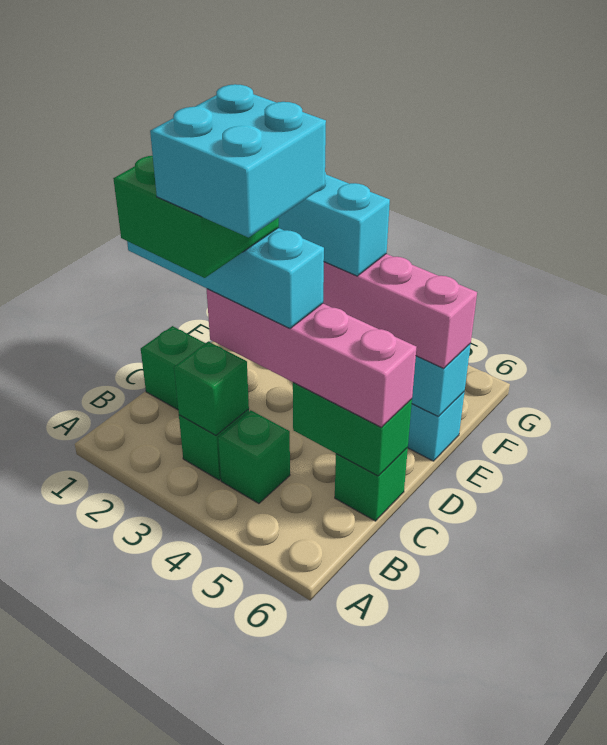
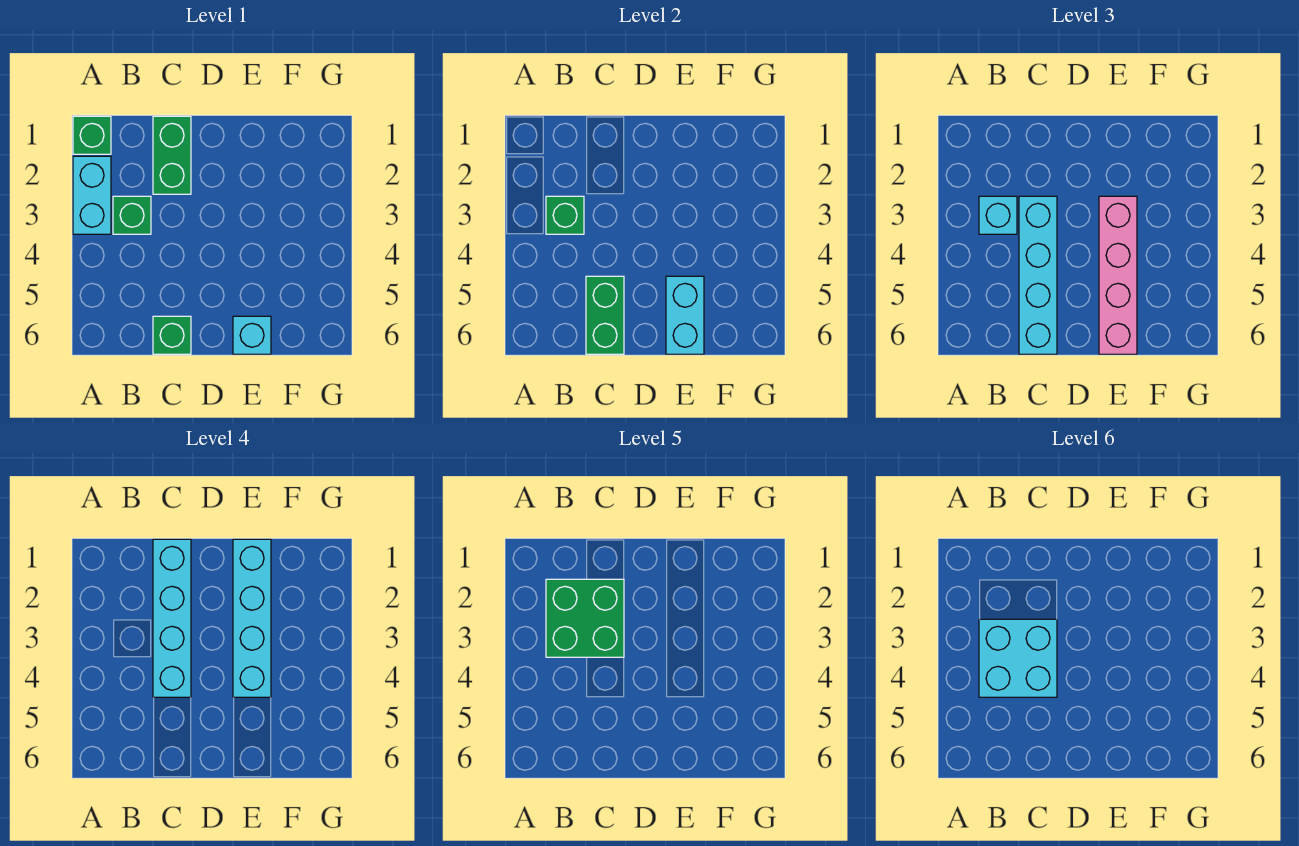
none -> cyan 1x2 brick [73,156,111,234]
none -> cyan 1x1 brick [979,196,1017,234]
green 1x1 brick [218,410,290,504] -> green 1x1 brick moved to [73,116,111,154]
pink 1x4 brick [207,289,416,427] -> cyan 1x4 brick [1019,196,1057,354]

